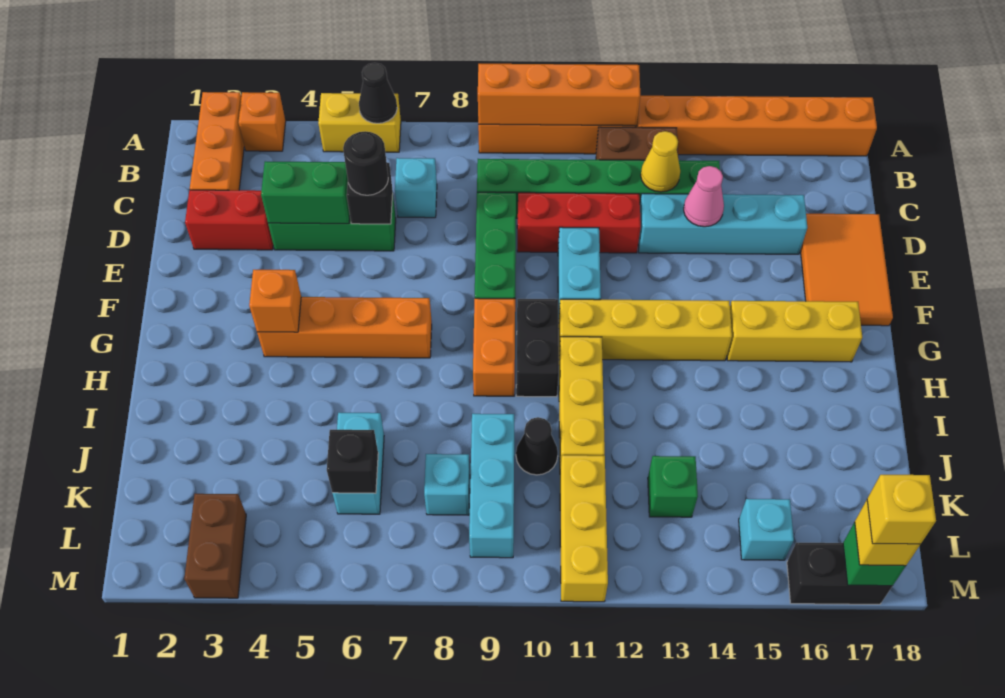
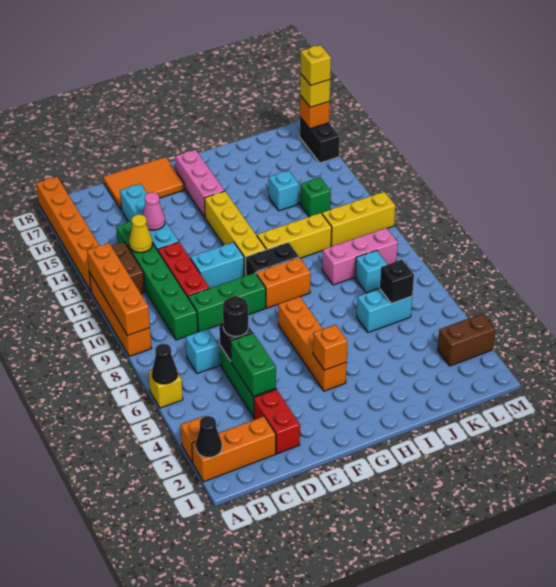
yellow 1x2 brick [318,93,401,152] -> yellow 1x1 brick [148,370,183,408]
yellow 1x3 brick [727,300,862,362] -> pink 1x3 brick [176,150,225,217]
cyan 1x3 brick [469,414,514,558] -> pink 1x3 brick [322,228,398,285]
black 1x1 cone [516,417,558,475] -> black 1x1 cone moved to [196,416,222,457]
cyan 1x1 brick [739,499,794,560] -> cyan 1x1 brick moved to [269,170,299,211]
green 1x1 brick [843,522,906,586] -> orange 1x1 brick [300,96,330,129]

